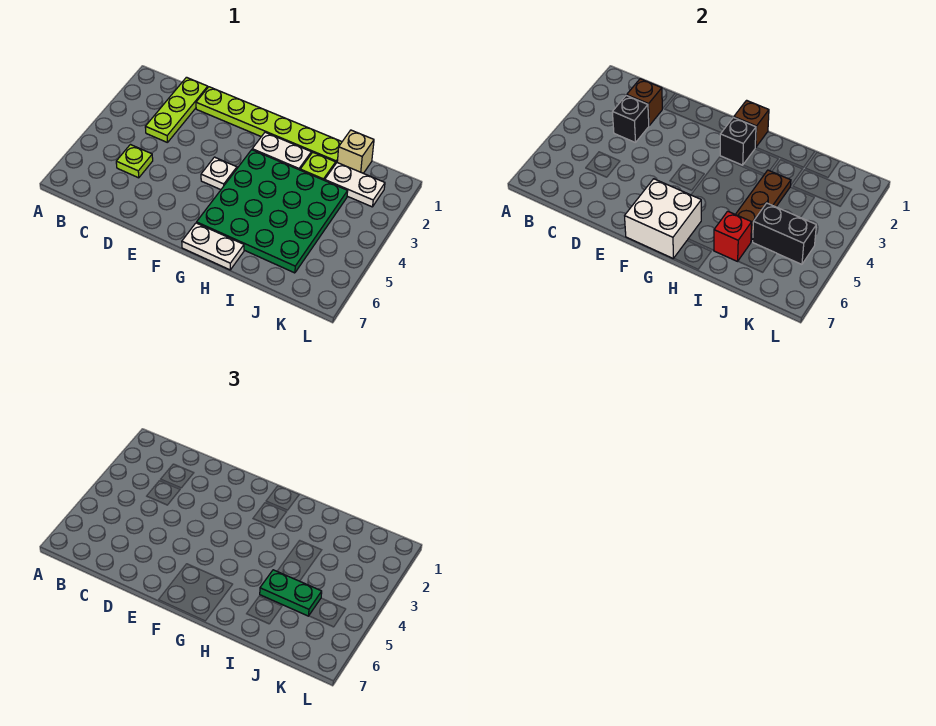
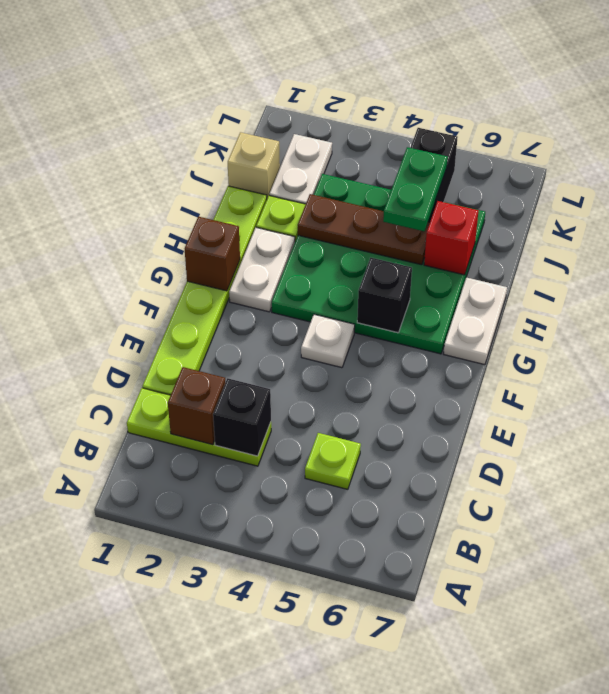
white 2x2 brick [625,179,701,258] -> none
black 1x1 brick [720,117,756,165] -> black 1x1 brick moved to [357,258,412,333]

